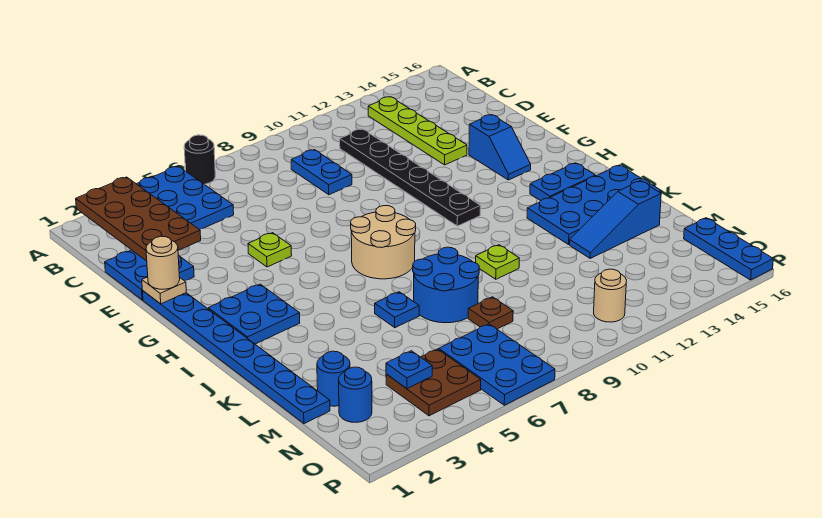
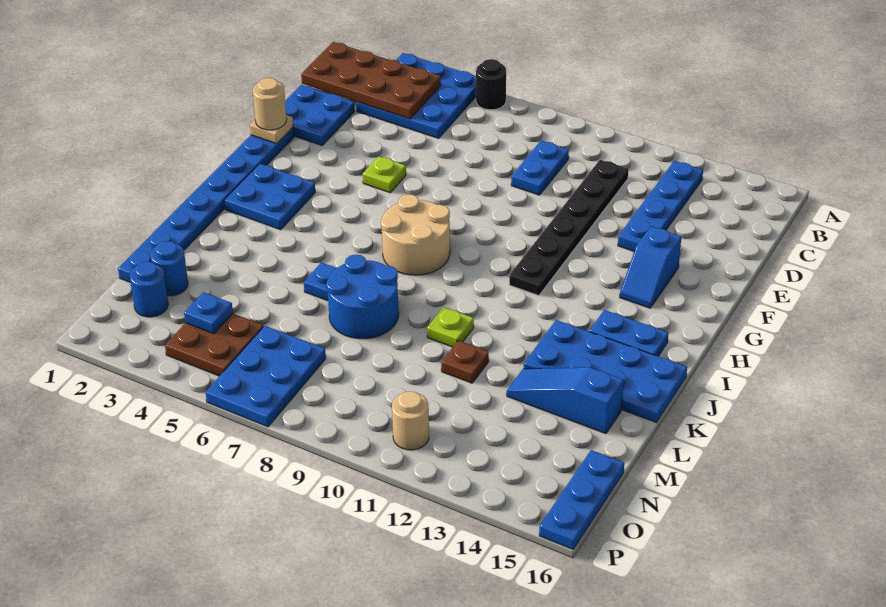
brown 2x4 plate [76,177,201,261] -> brown 2x4 plate turned to [301,42,441,119]
lime 1x4 plate [368,97,467,165] -> blue 1x4 plate [618,161,703,251]
brown 1x1 plate [468,297,513,329] -> brown 1x1 plate moved to [441,340,489,383]

